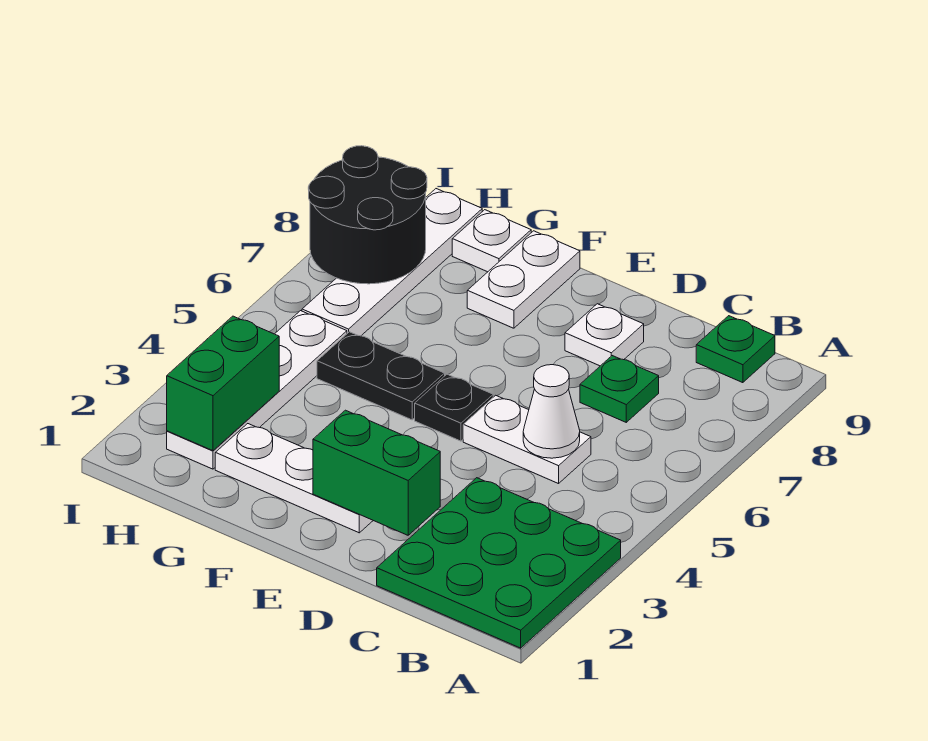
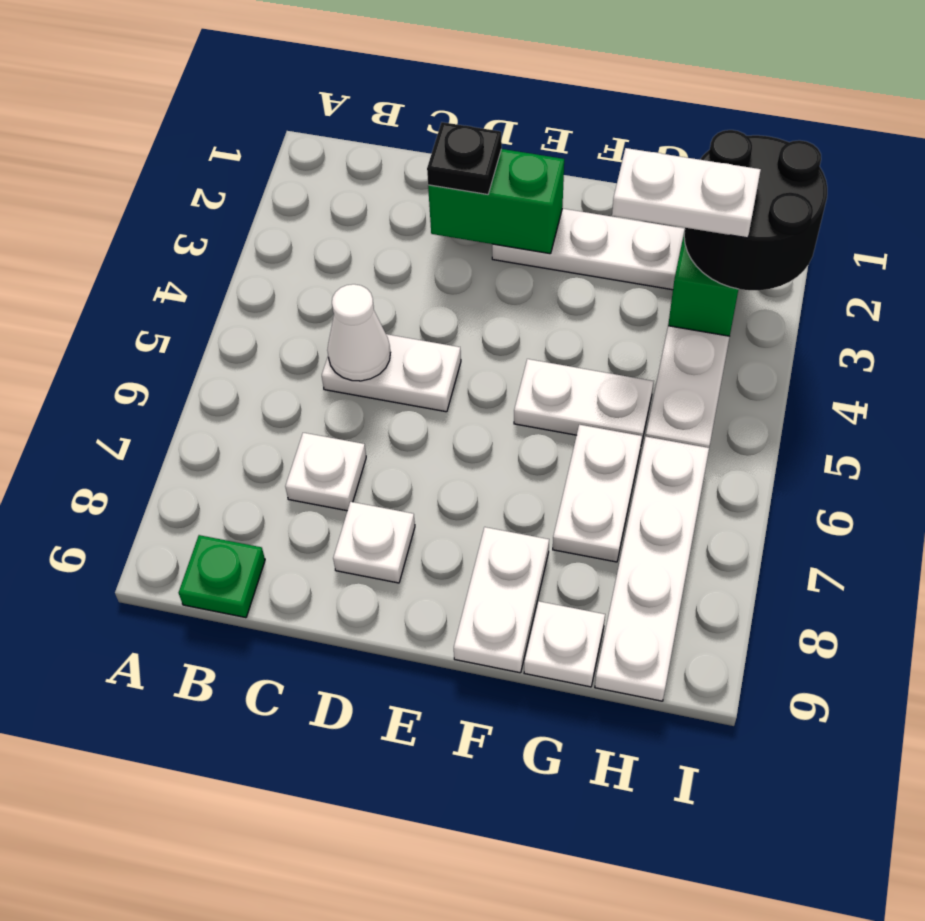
green 3x3 plate [377,478,621,648] -> none
green 1x1 plate [580,356,659,422] -> white 1x1 plate [285,433,366,511]
black 1x1 plate [415,374,493,441] -> black 1x1 plate moved to [427,122,502,194]
black 1x2 plate [317,332,445,420] -> white 1x2 plate [514,359,654,445]
none -> white 1x2 plate [612,148,761,238]
none -> white 1x2 plate [553,425,642,562]
black 2x2 round brick [309,146,427,284] -> black 2x2 round brick moved to [684,130,827,290]

